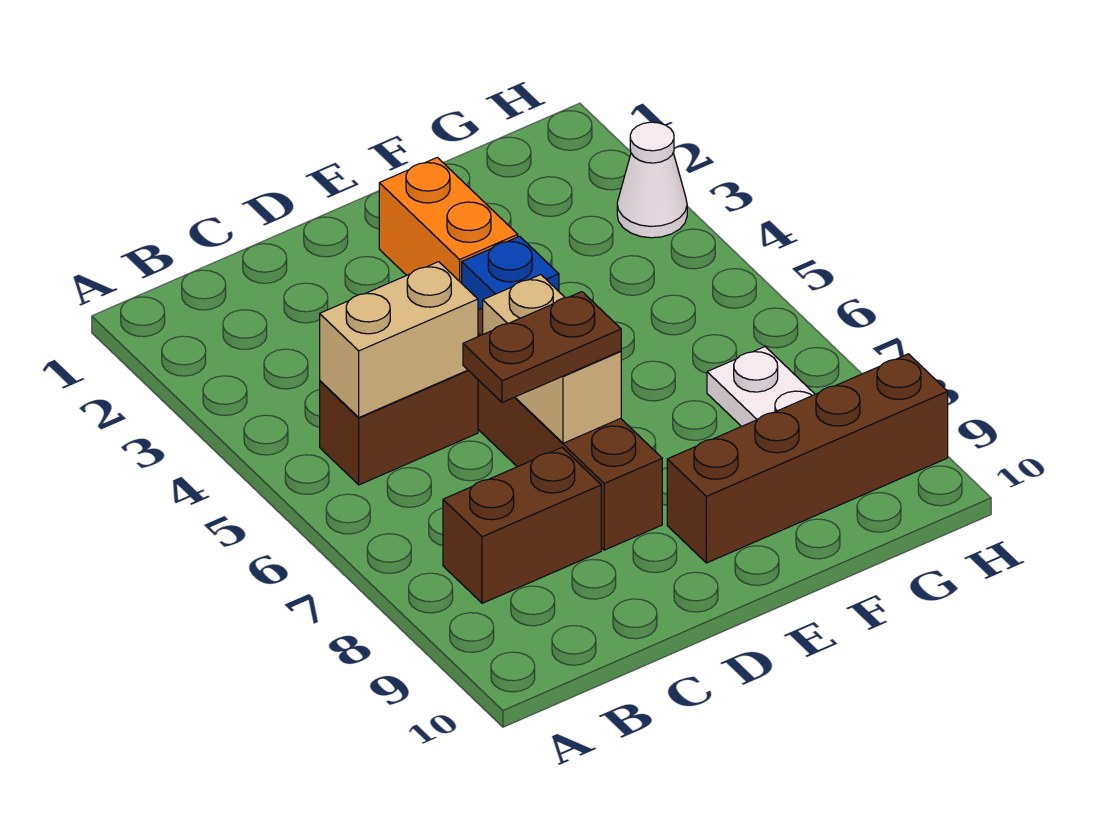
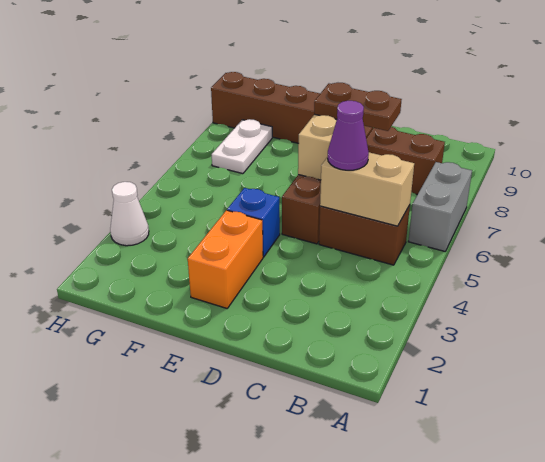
none -> grey 1x2 brick [408,162,472,251]
none -> purple 1x1 cone [328,101,369,170]

